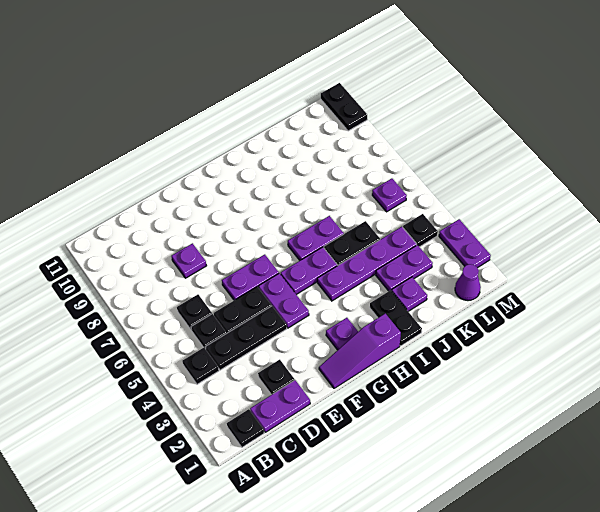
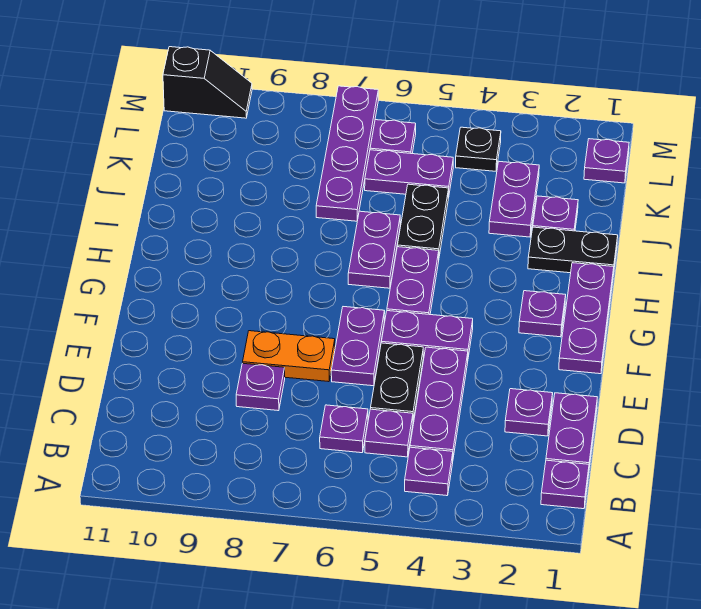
black 1x1 plate [227,409,264,447] -> purple 1x1 plate [541,460,589,509]
black 1x1 plate [182,348,219,384] -> purple 1x1 plate [405,447,453,496]
black 1x3 plate [206,306,287,370] -> purple 1x3 plate [410,347,468,457]
black 1x1 plate [191,314,227,349] -> purple 1x1 plate [365,409,413,457]
black 1x1 plate [177,295,212,329] -> purple 1x1 plate [320,405,368,453]
black 1x1 plate [258,360,295,395] -> purple 1x1 plate [505,389,553,436]
none -> orange 1x2 plate [243,331,335,382]
purple 1x3 slope [319,313,401,389] -> purple 1x3 plate [559,263,614,374]
purple 1x4 plate [317,227,417,301] -> purple 1x4 plate moved to [316,86,378,221]
purple 1x1 cone [455,264,481,301] -> purple 1x1 plate [584,139,629,183]
purple 1x2 plate [439,219,491,268] -> purple 1x2 plate moved to [365,150,453,198]
black 1x2 plate [321,83,367,131] -> black 1x2 slope [163,47,252,118]

